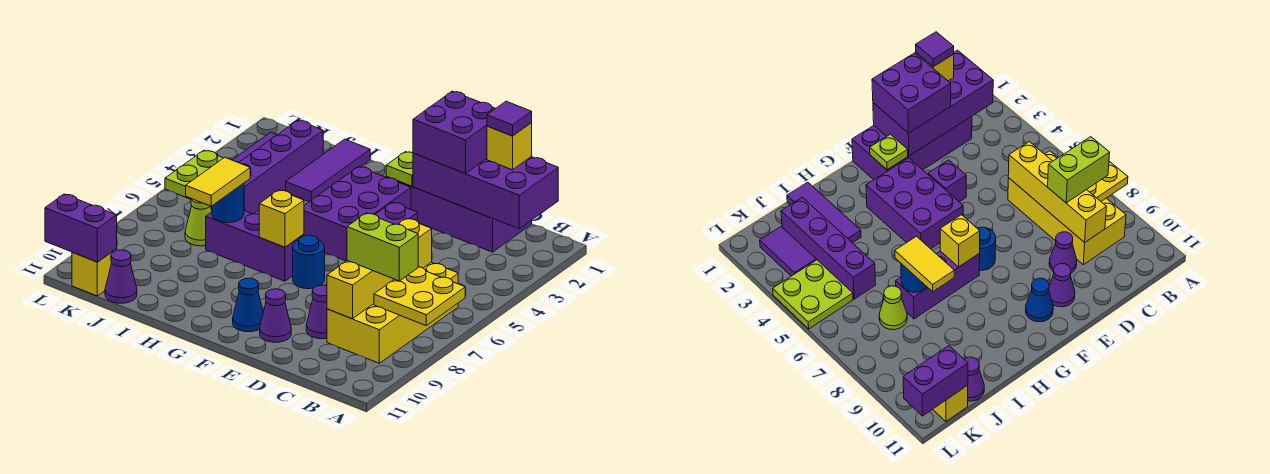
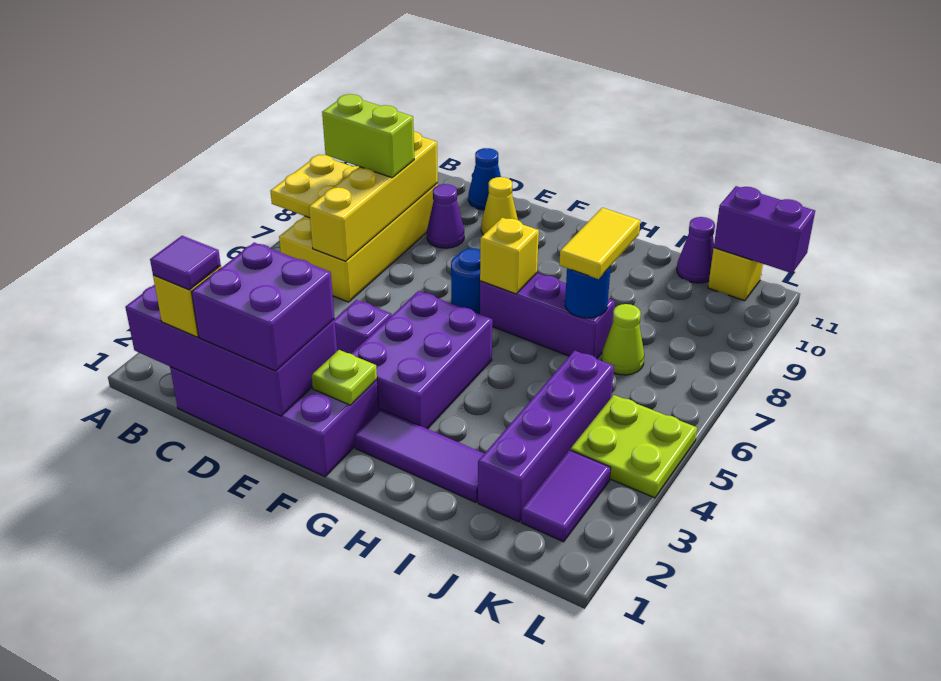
purple 1x1 cone [260,289,291,342] -> yellow 1x1 cone [481,177,518,235]
blue 1x1 cone [233,278,263,332] -> blue 1x1 cone moved to [468,148,501,210]
purple 1x3 tile [286,139,370,202] -> purple 1x3 tile turned to [355,409,484,502]

